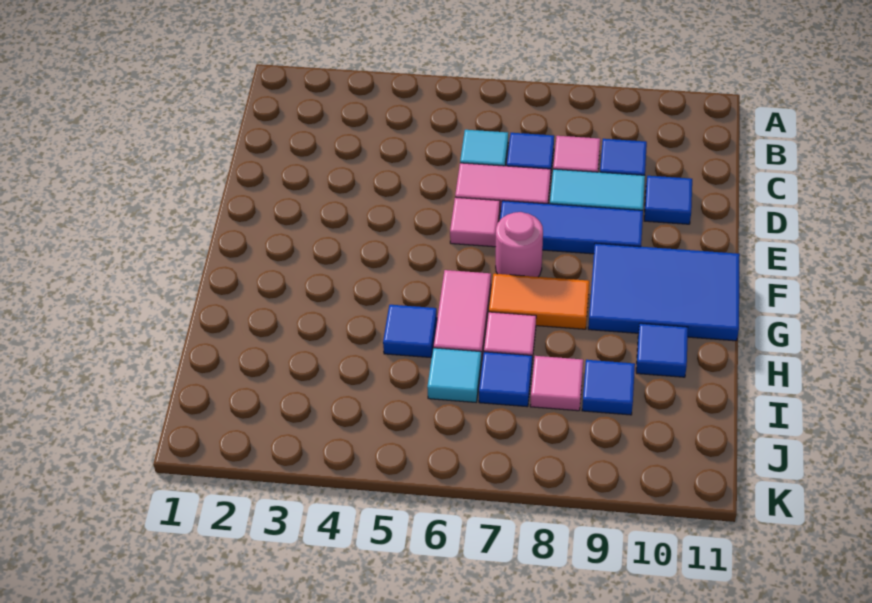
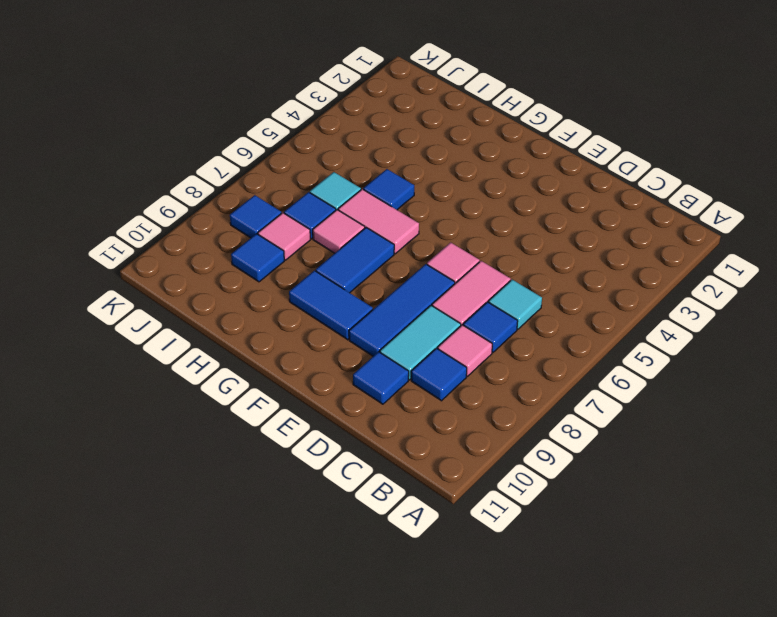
pink 1x1 round brick [496,212,543,277] -> none
blue 2x3 tile [588,243,740,341] -> blue 1x2 tile [289,271,373,340]
orange 1x2 tile [489,274,589,329] -> blue 1x2 tile [316,228,394,293]
blue 1x1 tile [636,323,688,377] -> blue 1x1 tile moved to [230,195,282,238]

